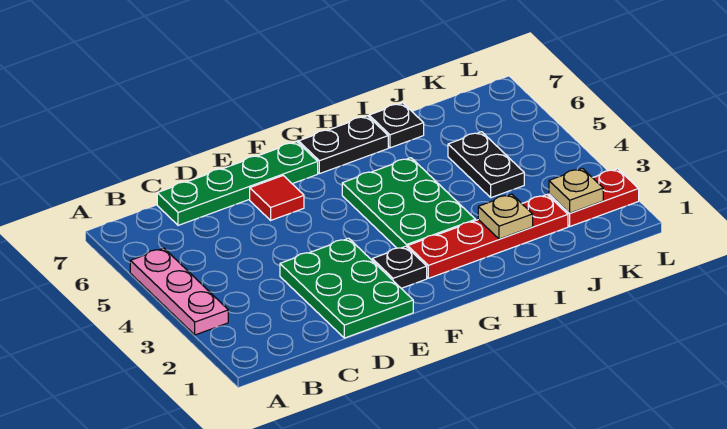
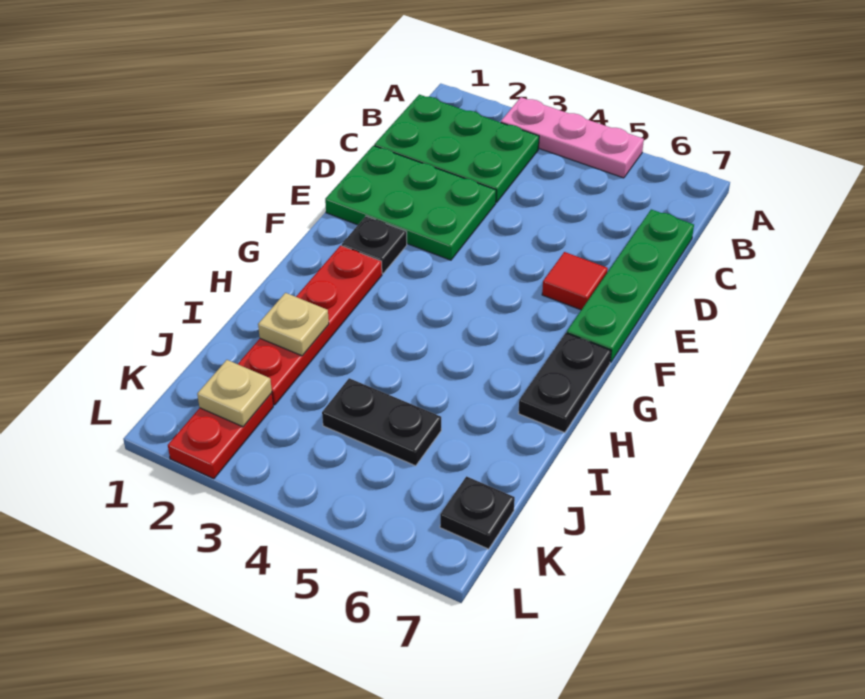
green 2x3 plate [342,158,476,248] -> green 2x3 plate moved to [374,95,539,202]
black 1x1 plate [369,103,424,148] -> black 1x1 plate moved to [440,476,515,549]

